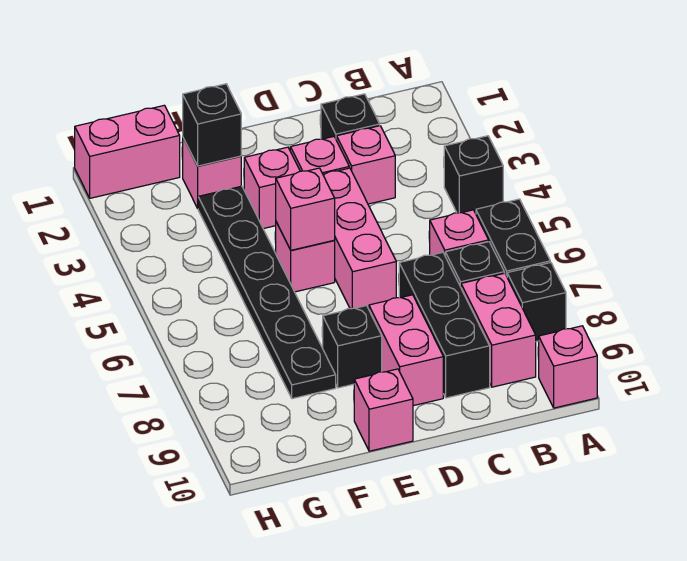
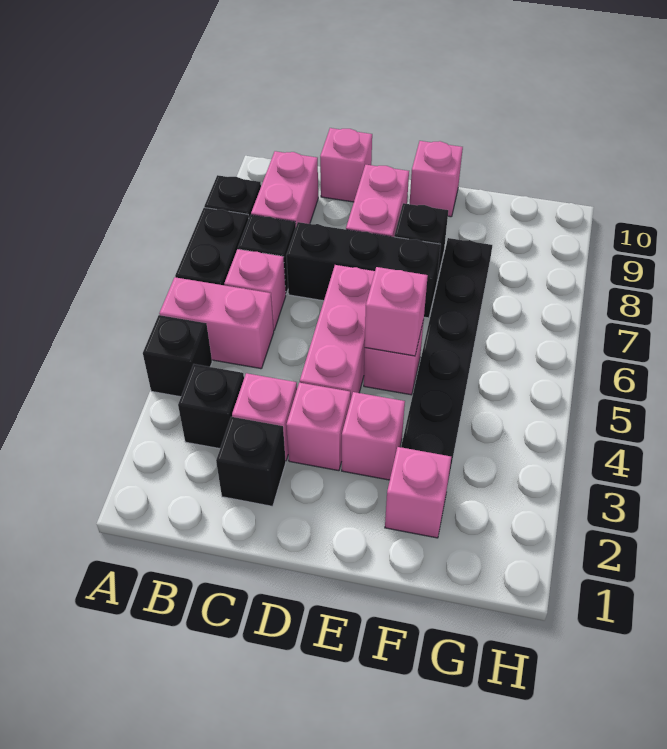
pink 1x1 brick [539,326,597,408] -> pink 1x1 brick moved to [320,128,372,202]
black 1x3 brick [399,252,490,398] -> black 1x3 brick turned to [286,222,441,318]
black 1x1 brick [183,84,241,166] -> black 1x1 brick moved to [178,364,244,449]
pink 1x2 brick [75,105,180,198] -> pink 1x2 brick moved to [159,277,274,369]

